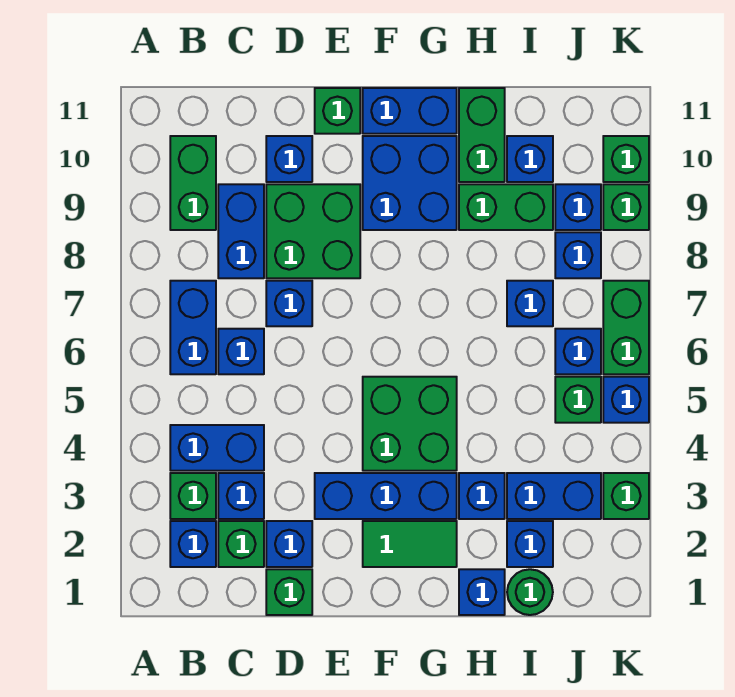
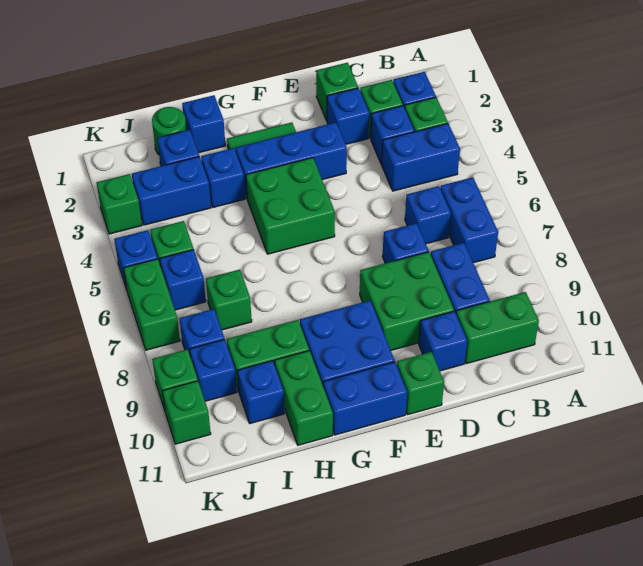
green 1x2 brick [170,136,216,230] -> green 1x2 brick turned to [456,292,539,364]
blue 1x1 brick [507,281,553,326] -> green 1x1 brick [206,270,252,330]

